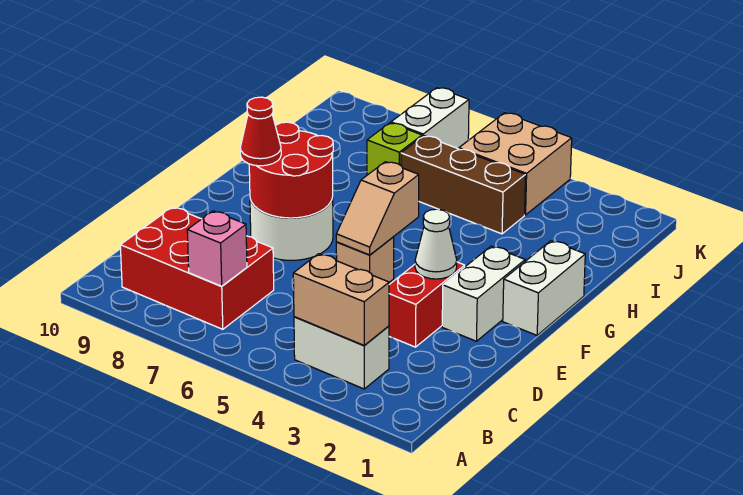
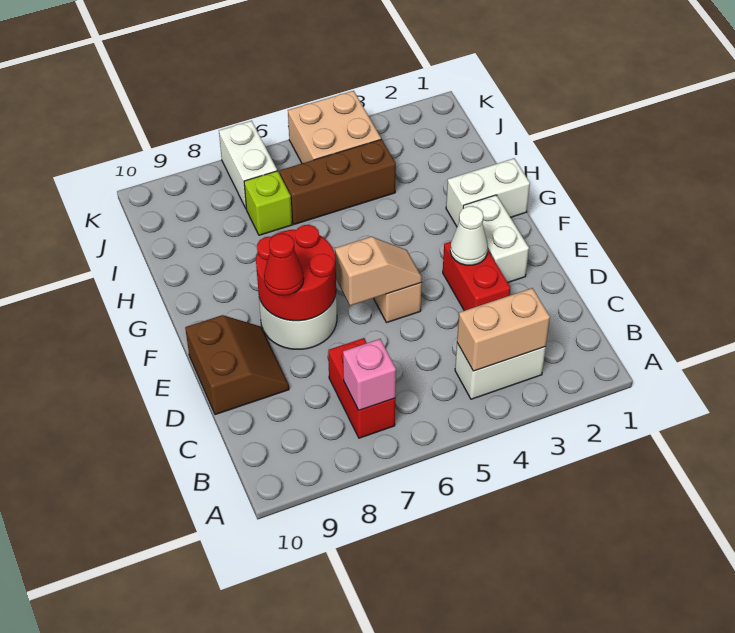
red 2x3 brick [120,207,274,329] -> red 1x2 brick [328,338,395,438]
none -> brown 2x2 slope [185,315,289,415]
tan 1x2 slope [336,162,419,255] -> tan 1x2 slope turned to [335,237,422,306]
white 1x2 brick [503,241,585,335] -> white 1x2 brick turned to [446,158,530,226]

